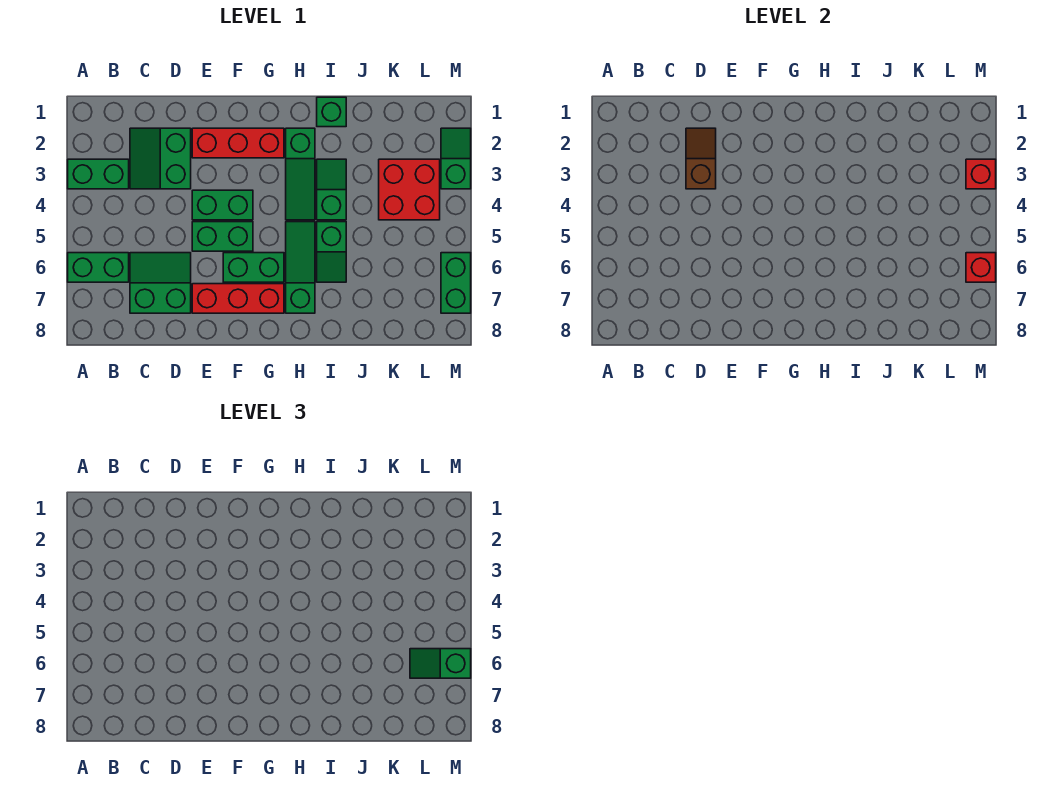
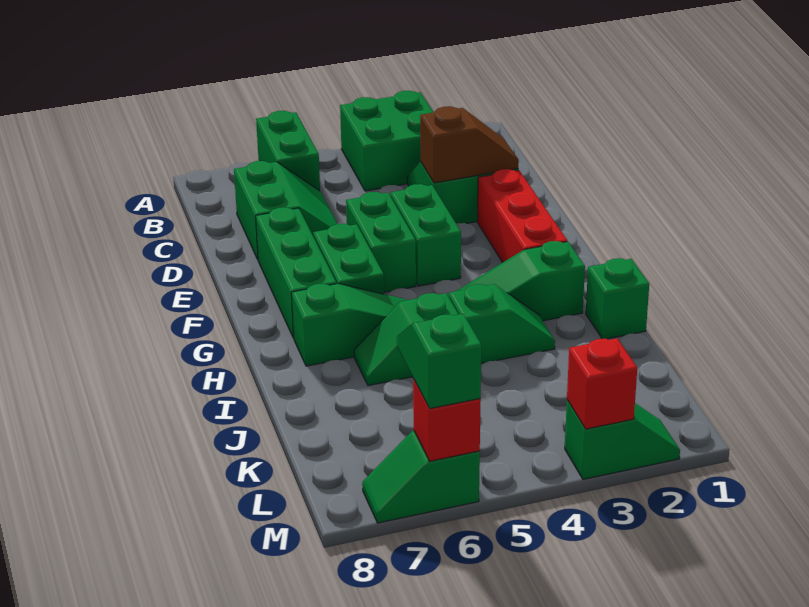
green 1x2 brick [68,159,129,189] -> green 2x2 brick [340,91,433,191]
red 1x3 brick [192,284,284,313] -> green 1x3 brick [256,207,336,338]
red 2x2 brick [379,159,440,220] -> none
green 1x2 brick [441,253,471,313] -> green 1x2 slope [362,430,480,523]

